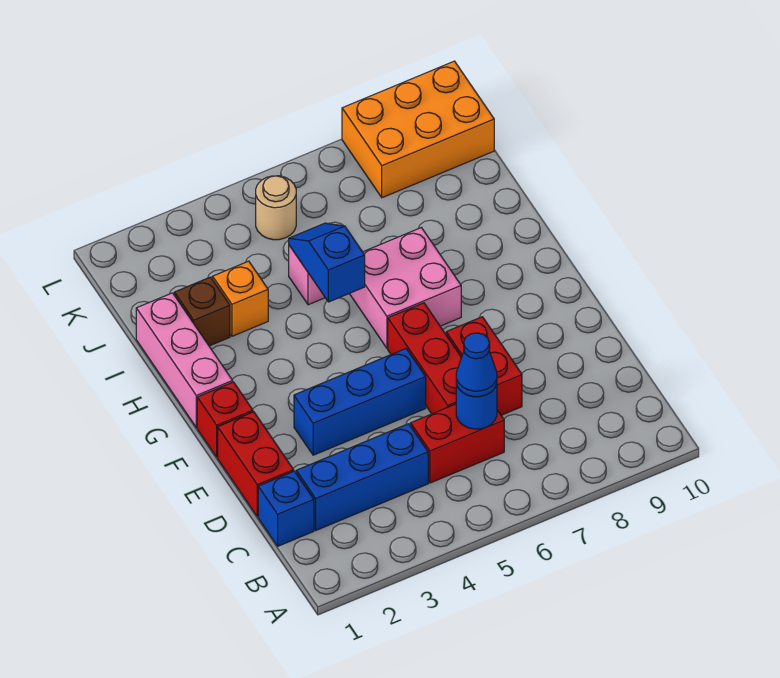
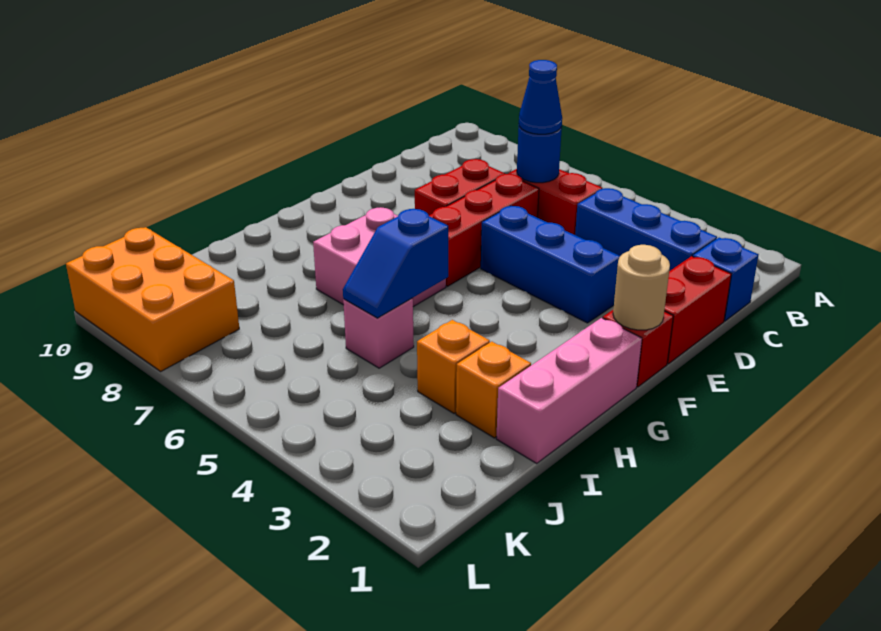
brown 1x1 brick [174,277,230,346] -> orange 1x1 brick [456,342,531,438]
tan 1x1 round brick [256,176,296,240] -> tan 1x1 round brick moved to [613,245,670,330]

